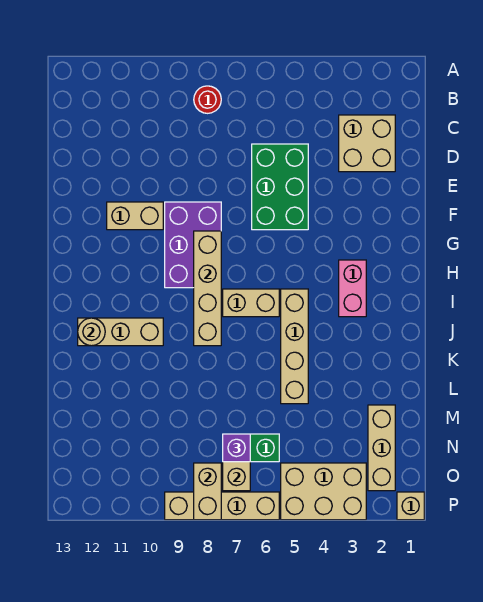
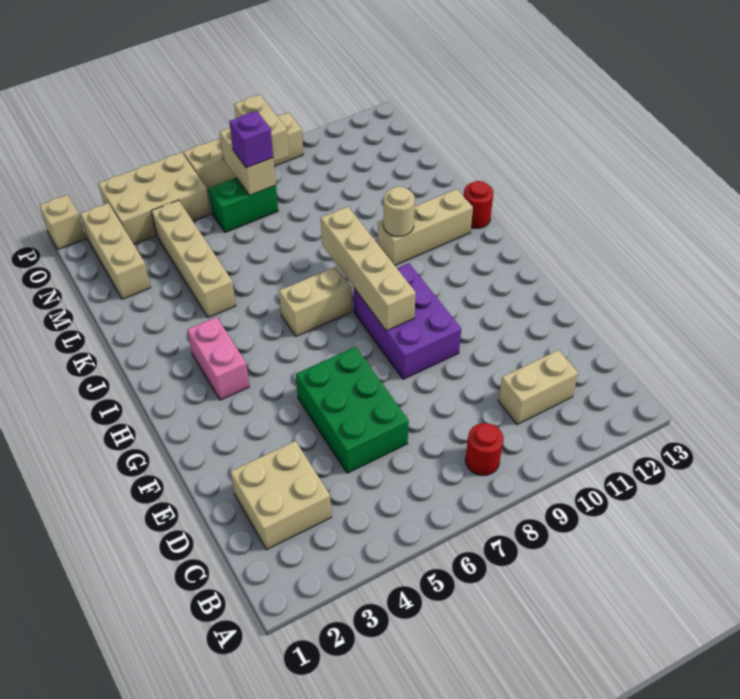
tan 1x2 brick [107,202,163,230] -> tan 1x2 brick moved to [498,350,578,425]
tan 1x4 brick [281,289,308,404] -> tan 1x4 brick moved to [151,200,236,318]
tan 1x1 round brick [78,318,105,346] -> tan 1x1 round brick moved to [383,186,415,236]
none -> red 1x1 round brick [463,181,493,228]

